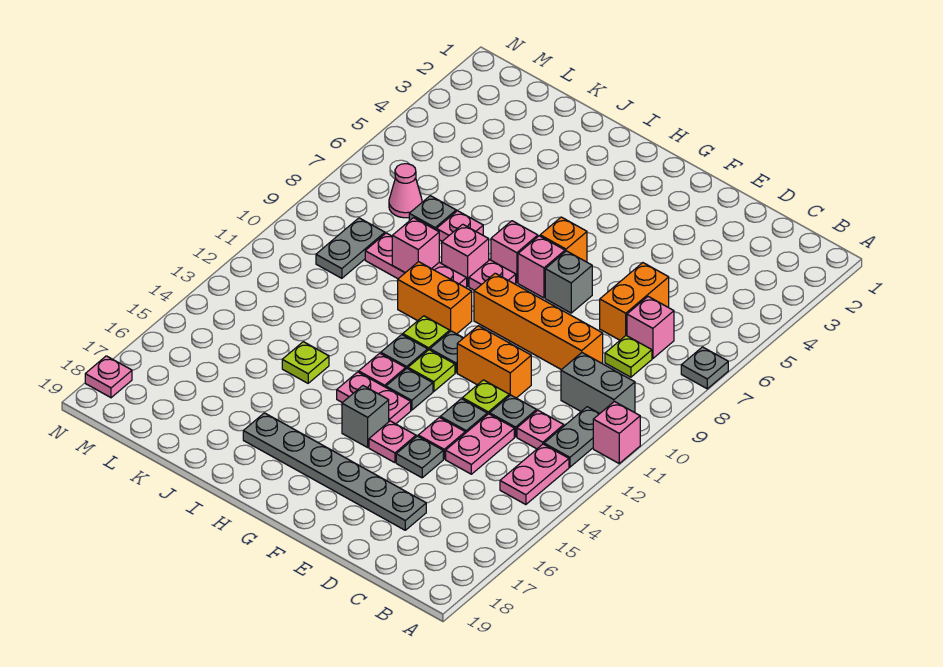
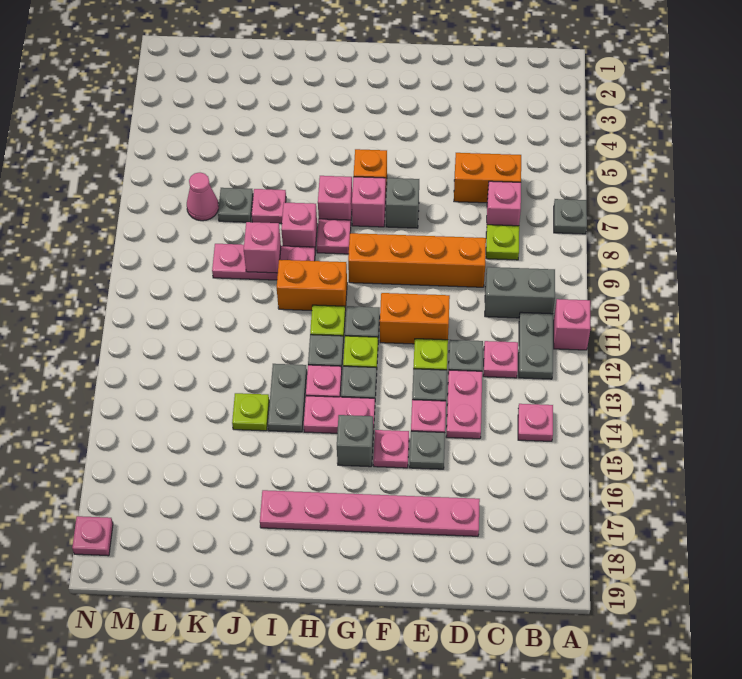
pink 1x2 plate [500,444,569,505] -> pink 1x1 plate [518,404,553,441]
orange 1x2 brick [600,263,669,340] -> orange 1x2 brick turned to [454,153,521,203]
grey 1x6 plate [243,413,426,530] -> pink 1x6 plate [260,490,480,536]
grey 1x2 plate [316,218,385,278] -> grey 1x2 plate moved to [268,364,307,432]

